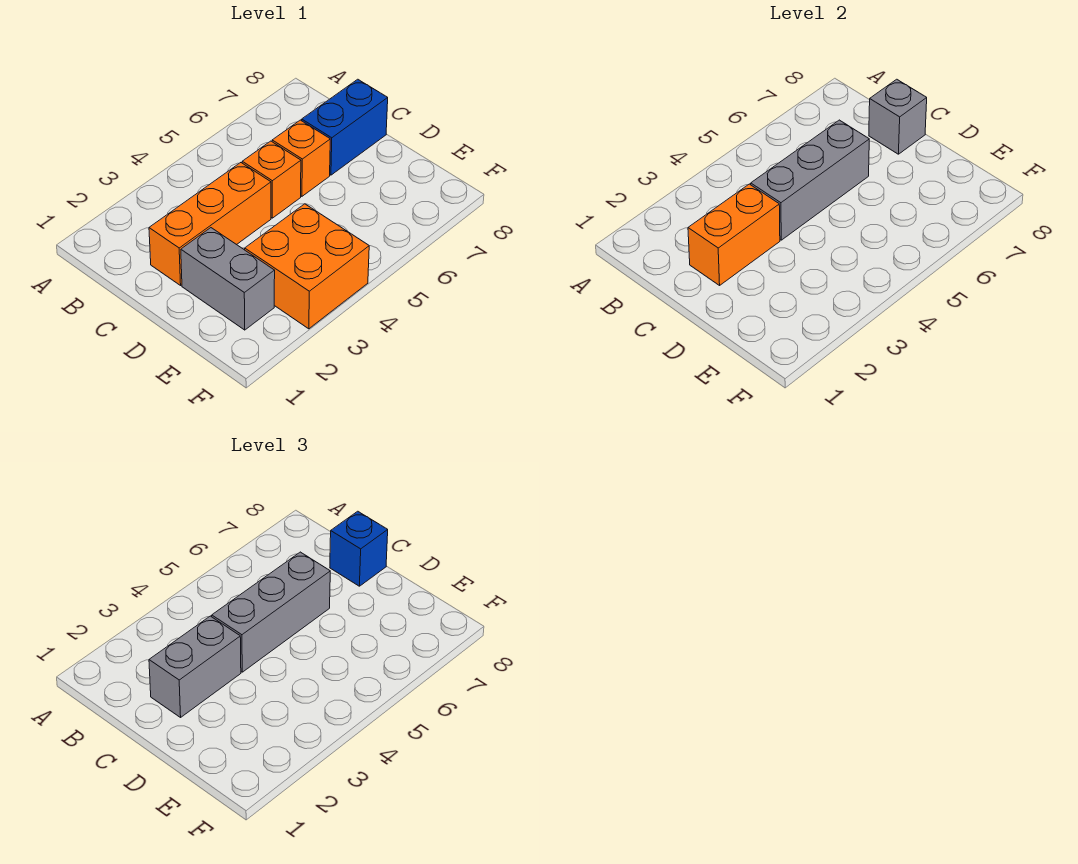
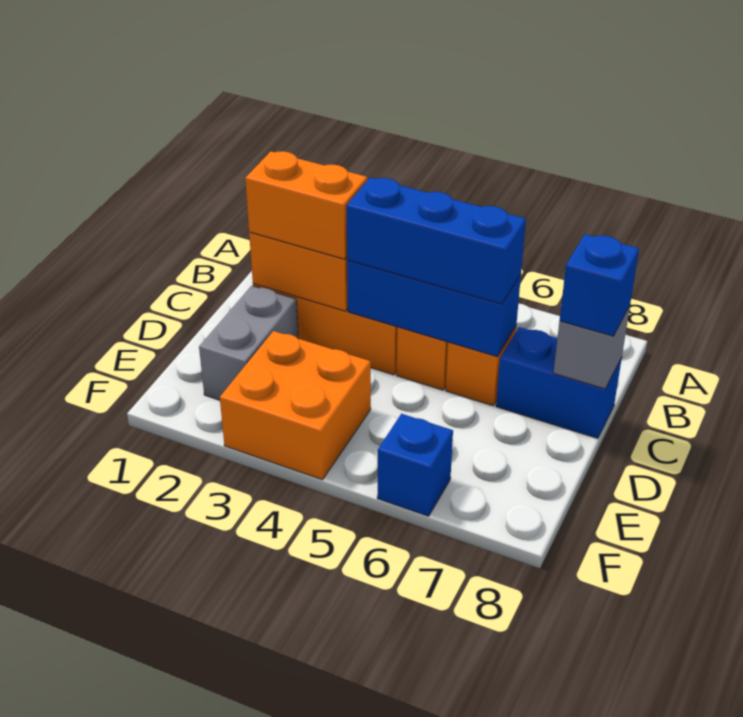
grey 1x2 brick [149,616,241,717] -> orange 1x2 brick [245,151,367,259]
grey 1x3 brick [751,120,869,240] -> blue 1x3 brick [347,260,521,357]
grey 1x3 brick [212,552,330,672] -> blue 1x3 brick [346,178,526,304]
none -> blue 1x1 brick [377,414,453,516]

